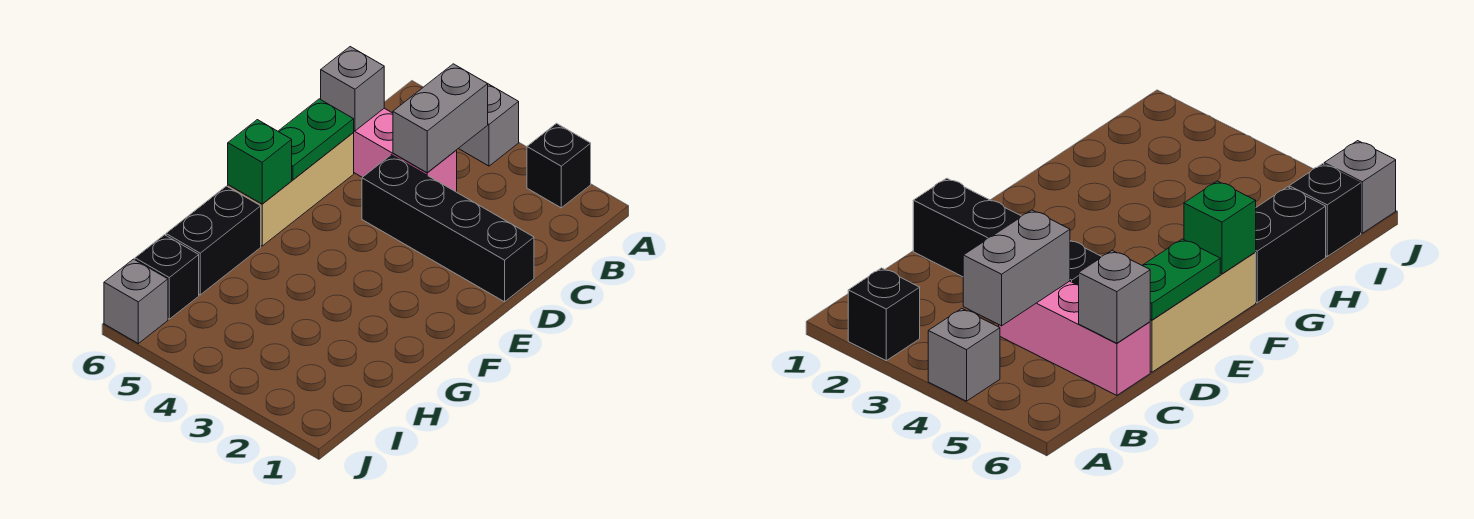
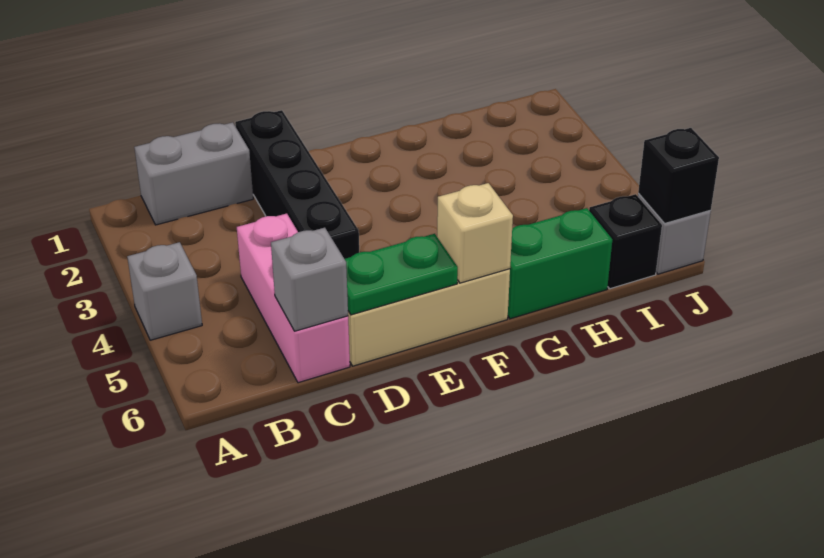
black 1x1 brick [527,123,591,208] -> black 1x1 brick moved to [638,128,719,224]
grey 1x2 brick [393,64,488,173] -> grey 1x2 brick moved to [134,122,253,225]
green 1x1 brick [228,120,292,204] -> tan 1x1 brick [437,183,513,283]
black 1x2 brick [166,186,261,295] -> green 1x2 brick [508,208,612,319]

